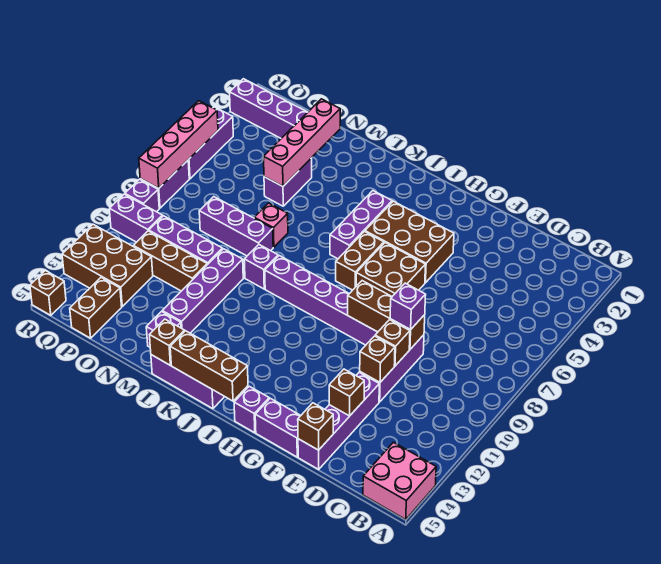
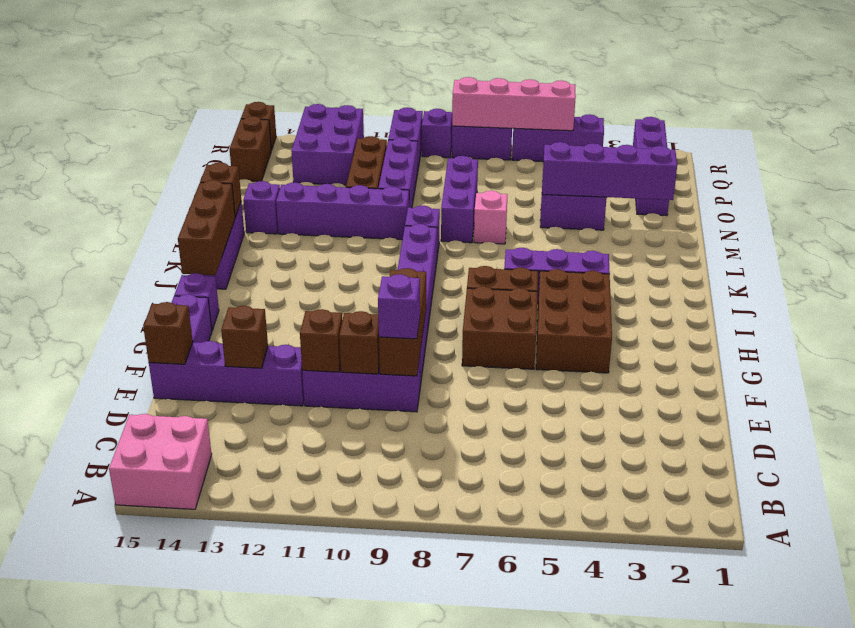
pink 1x4 brick [264,99,340,186] -> purple 1x4 brick [542,142,677,200]
brown 2x3 brick [62,224,153,306] -> purple 2x3 brick [291,104,364,185]
brown 1x2 brick [70,277,122,338] -> brown 1x2 brick turned to [230,116,271,181]

